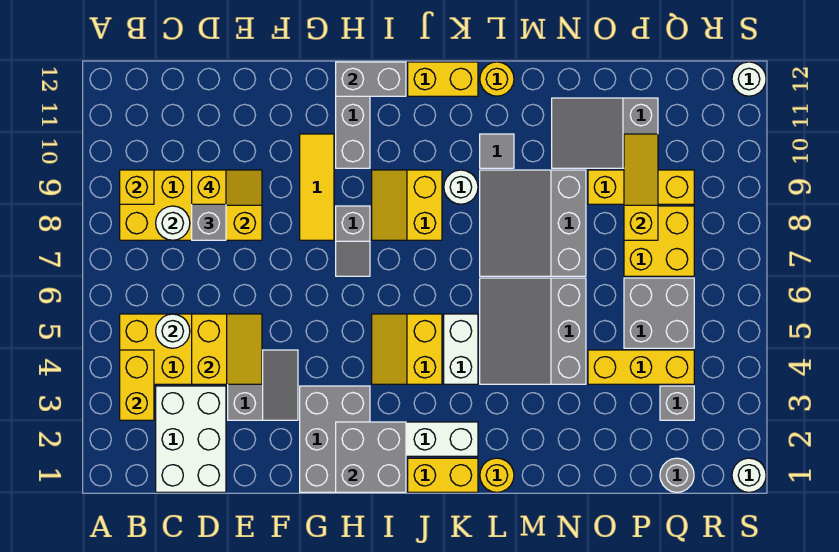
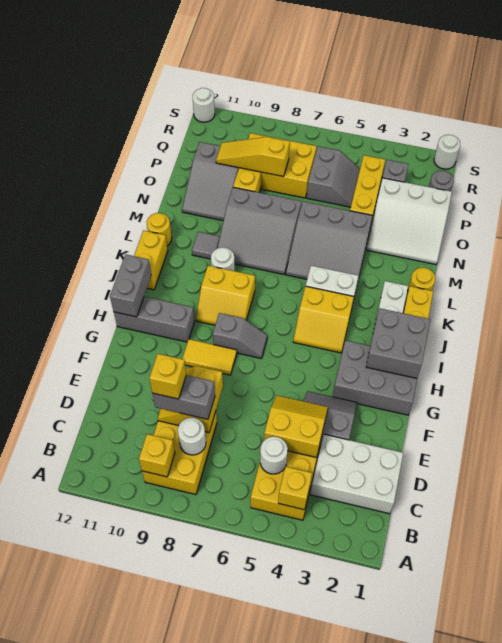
yellow 1x2 brick [120,350,154,420] -> yellow 1x1 brick [278,467,312,510]
yellow 1x3 tile [300,134,334,240] -> yellow 1x2 tile [182,339,237,375]
none -> white 3x3 slope [367,178,452,264]
grey 2x2 brick [624,278,694,348] -> grey 2x2 slope [307,146,360,207]

